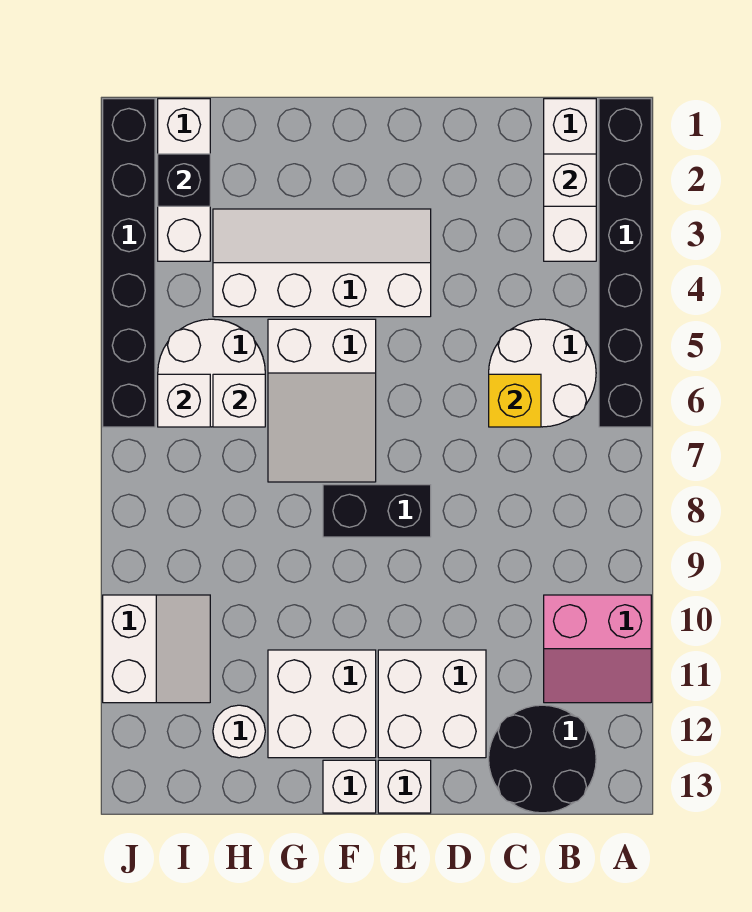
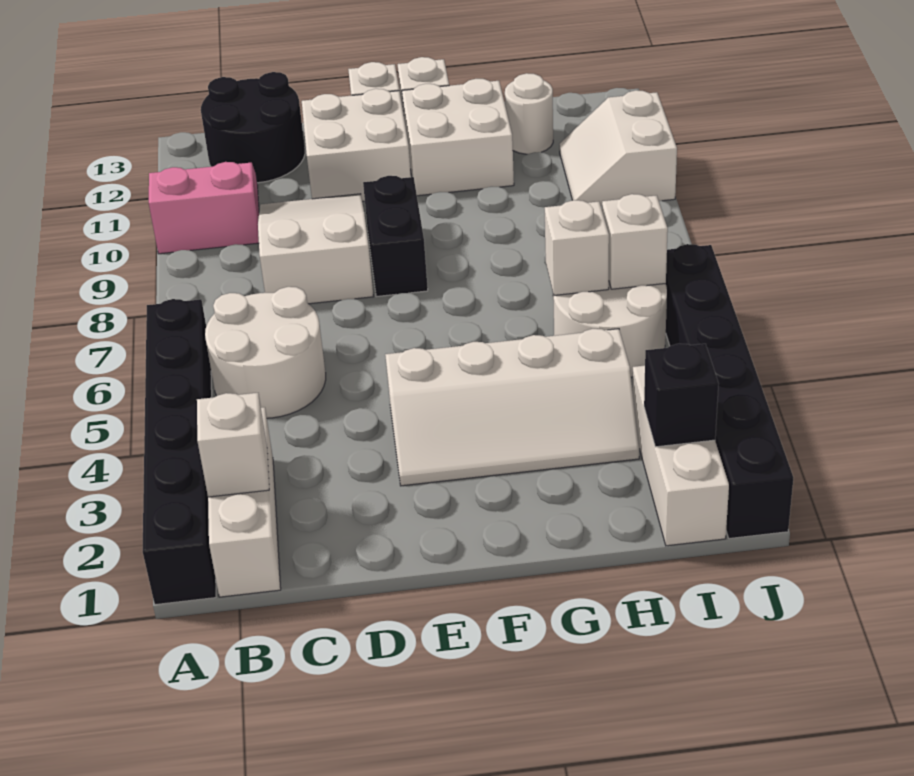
yellow 1x1 brick [489,374,541,427] -> none
black 1x2 brick [323,485,431,537] -> black 1x2 brick turned to [363,176,428,297]
white 2x3 slope [268,319,376,482] -> white 2x3 slope moved to [258,194,374,304]

